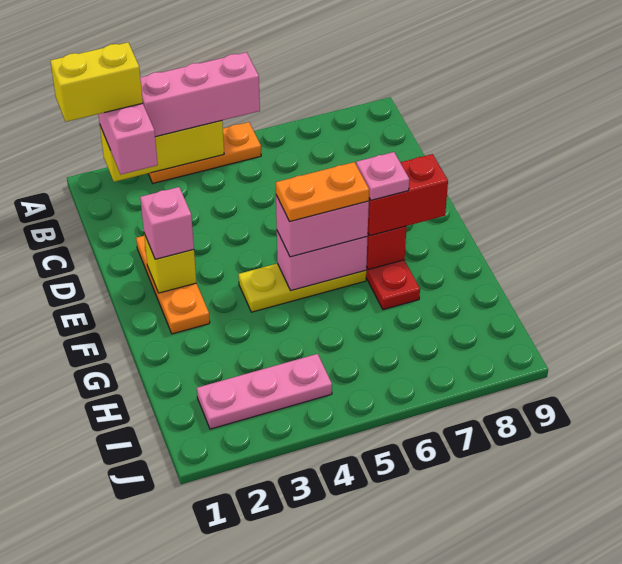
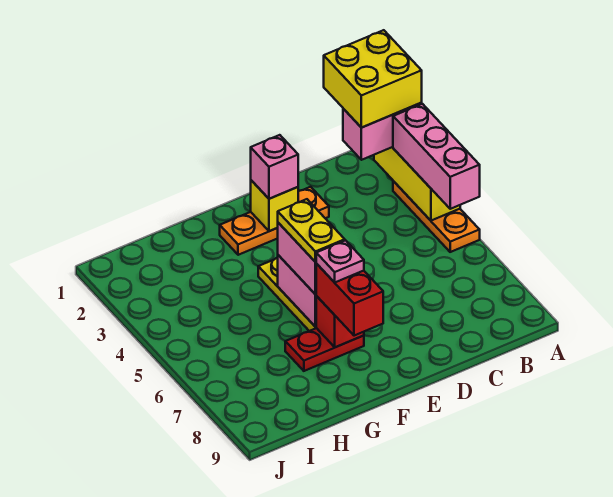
yellow 1x2 brick [50,42,143,122] -> yellow 2x2 brick [324,30,422,128]
orange 1x2 plate [276,162,369,222] -> yellow 1x2 plate [278,199,345,262]
pink 1x3 plate [197,354,332,429] -> none

